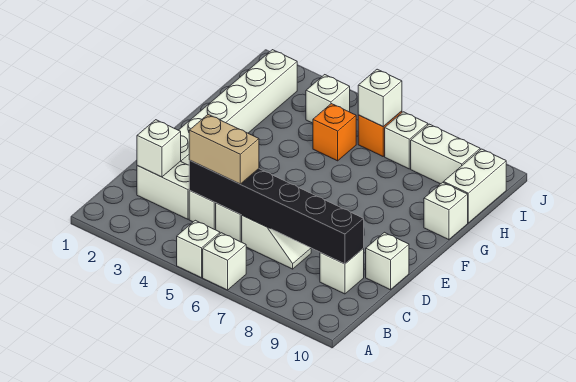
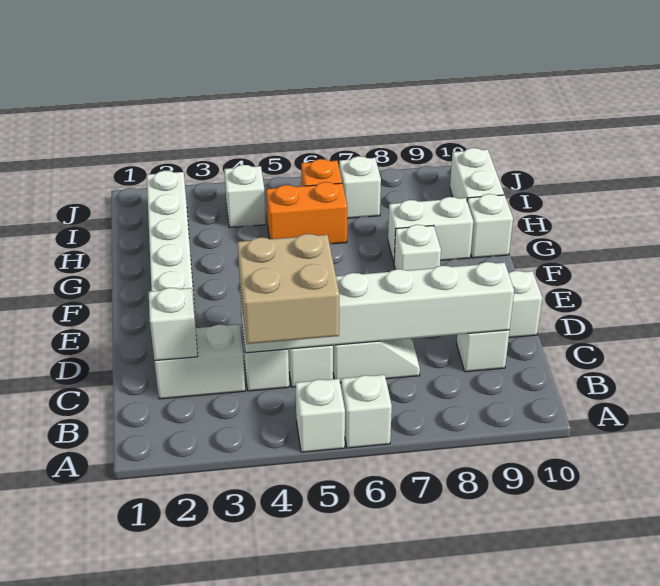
black 1x6 brick [189,160,364,264] -> white 1x6 brick [240,262,514,353]
tan 1x2 brick [189,115,259,184] -> tan 2x2 brick [237,234,339,344]
orange 1x1 brick [313,104,356,161] -> orange 1x2 brick [266,182,347,244]
white 1x1 brick [358,69,402,126] -> white 1x1 brick moved to [394,225,441,270]
white 1x2 brick [411,124,480,184] -> white 1x2 brick moved to [388,197,473,263]

